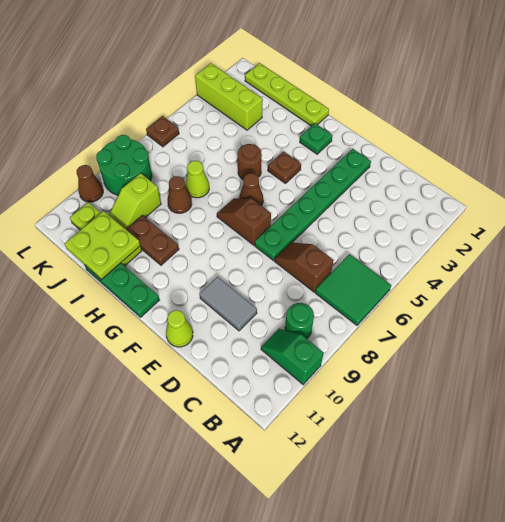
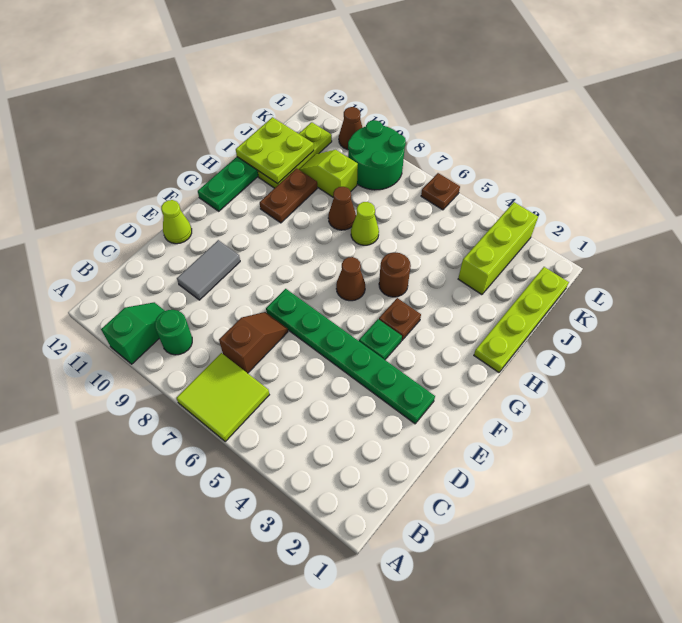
green 2x2 tile [315,254,391,325] -> lime 2x2 tile [177,353,269,442]
brown 1x2 slope [217,198,271,245] -> none
green 1x1 plate [300,123,333,154] -> green 1x1 plate moved to [359,319,402,360]

